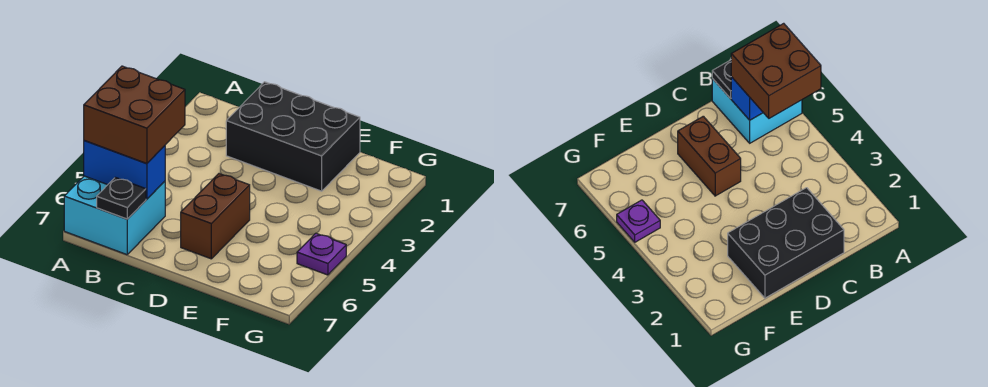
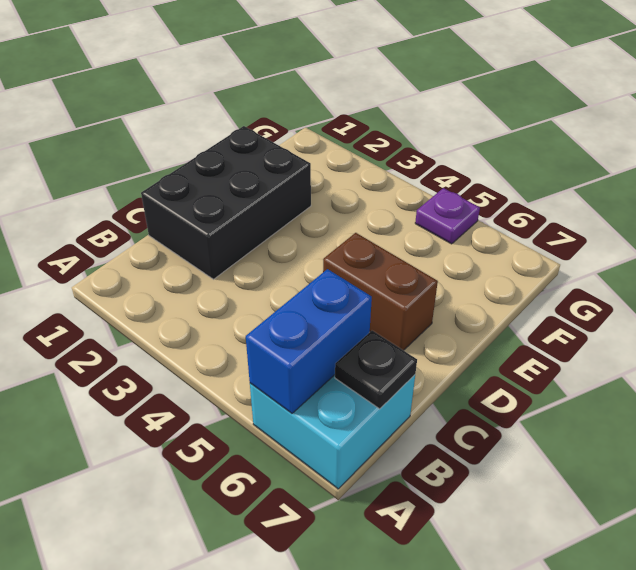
brown 2x2 brick [84,66,185,163] -> none

